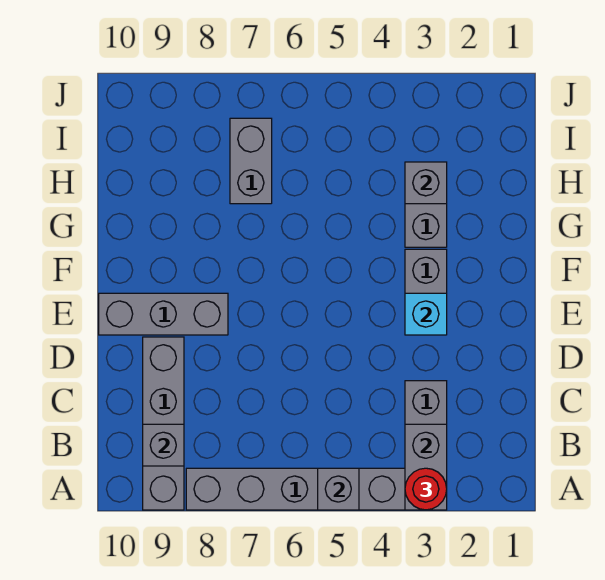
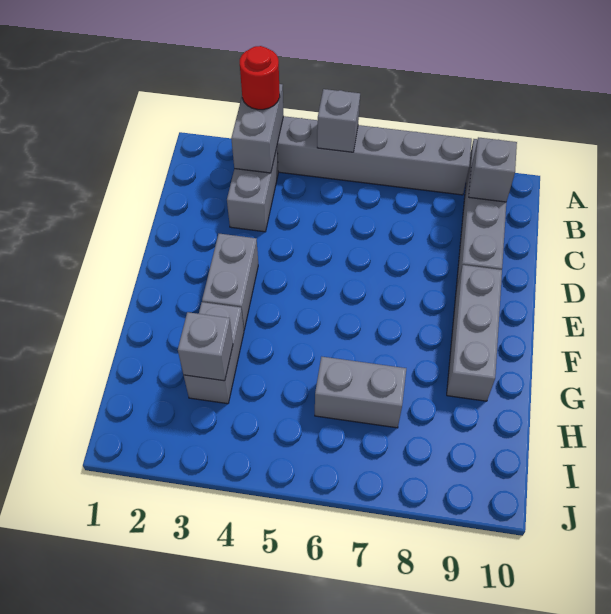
cyan 1x1 brick [405,293,447,335] -> none
grey 1x3 brick [99,293,228,335] -> grey 1x3 brick turned to [447,265,502,401]
grey 1x2 brick [230,118,272,204] -> grey 1x2 brick turned to [315,357,406,428]

